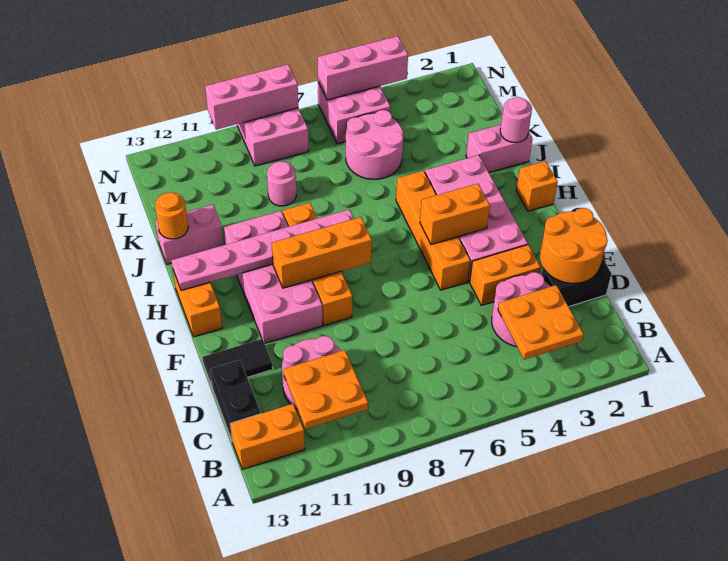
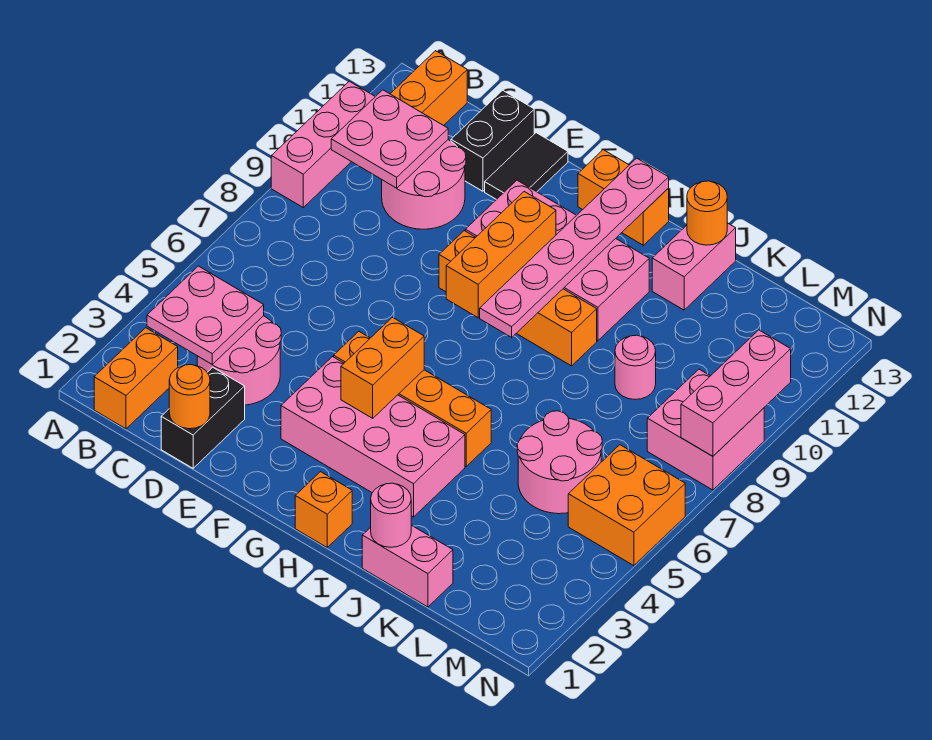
orange 2x2 plate [498,285,584,360] -> pink 2x2 plate [147,266,264,365]
orange 2x2 plate [284,350,368,429] -> pink 2x2 plate [331,90,448,188]
black 1x2 brick [210,360,261,440] -> black 1x2 brick turned to [451,90,534,191]
orange 2x2 round brick [540,208,608,283] -> orange 1x1 round brick [169,365,210,429]
orange 1x2 brick [470,245,541,305] -> orange 1x2 brick moved to [94,328,178,429]
pink 1x2 brick [466,124,533,173] -> pink 1x2 brick turned to [362,525,453,607]
pink 2x2 brick [318,82,390,144] -> orange 2x2 brick [568,445,685,566]
pink 1x3 brick [318,36,408,100] -> pink 1x3 brick moved to [271,81,375,207]

